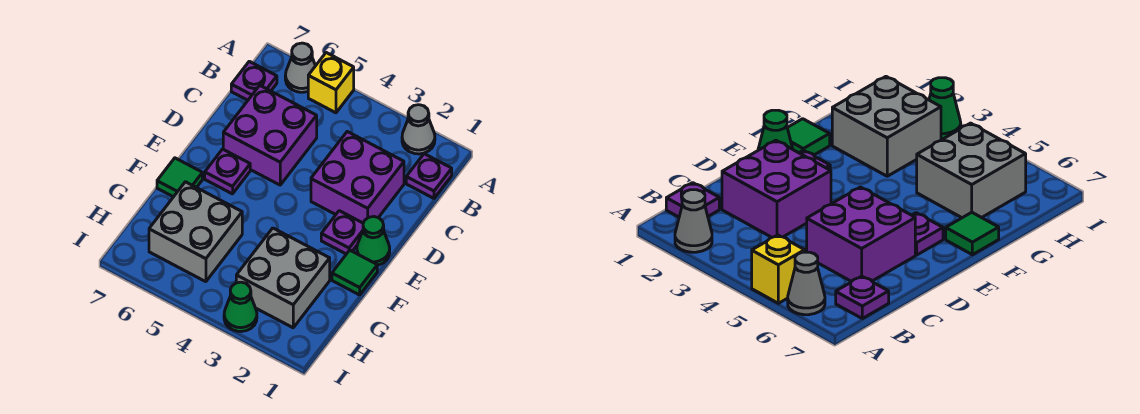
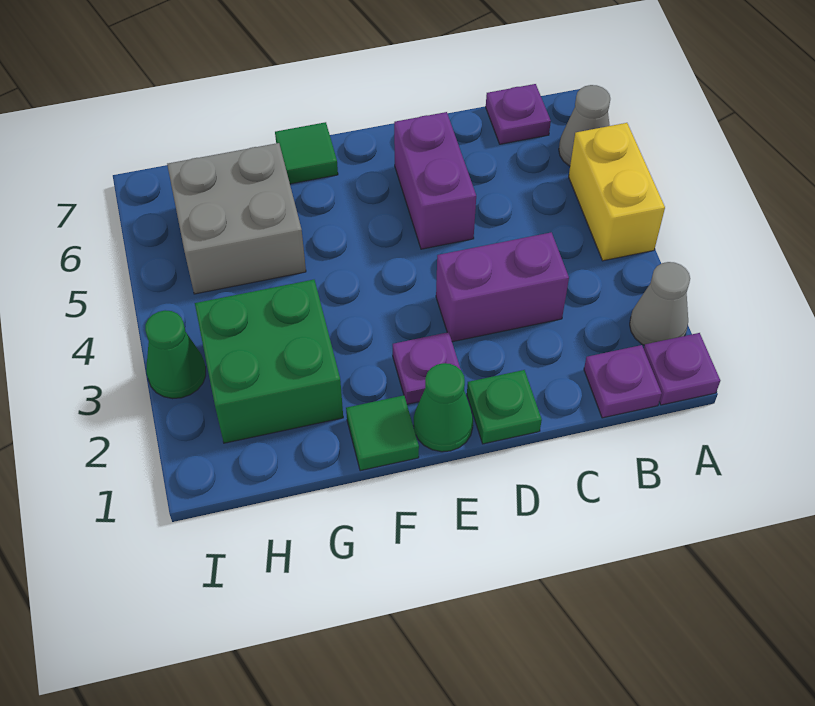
yellow 1x1 brick [308,53,354,113] -> yellow 1x2 brick [569,123,665,261]
purple 2x2 brick [311,132,404,223] -> purple 1x2 brick [436,232,569,342]
purple 2x2 brick [223,86,317,185] -> purple 1x2 brick [394,112,476,249]
none -> green 1x1 plate [467,370,542,444]
purple 1x1 plate [205,149,250,194] -> purple 1x1 plate moved to [644,333,720,405]
grey 2x2 brick [236,228,330,328] -> green 2x2 brick [195,280,343,443]

